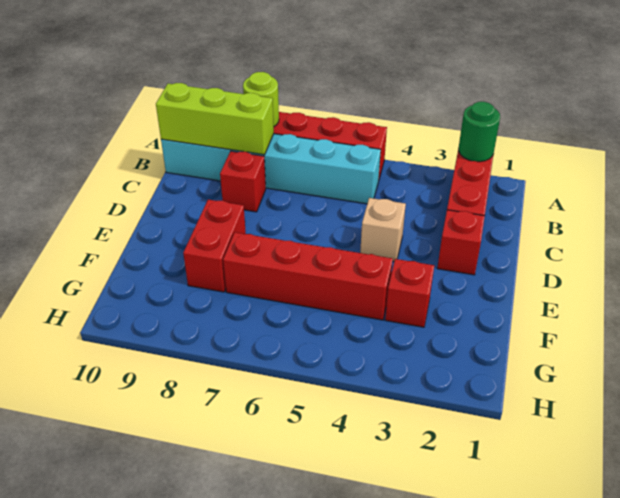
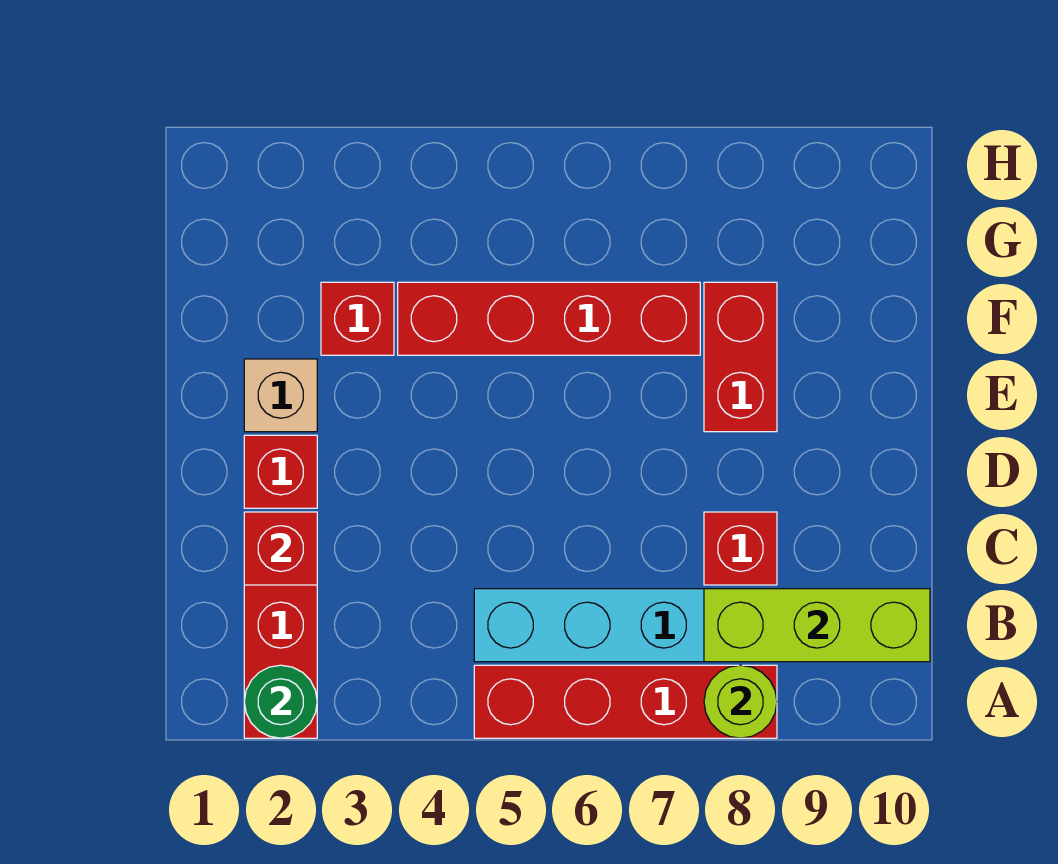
none -> red 1x1 brick [244,512,317,585]
tan 1x1 brick [360,198,406,262] -> tan 1x1 brick moved to [244,359,317,432]

